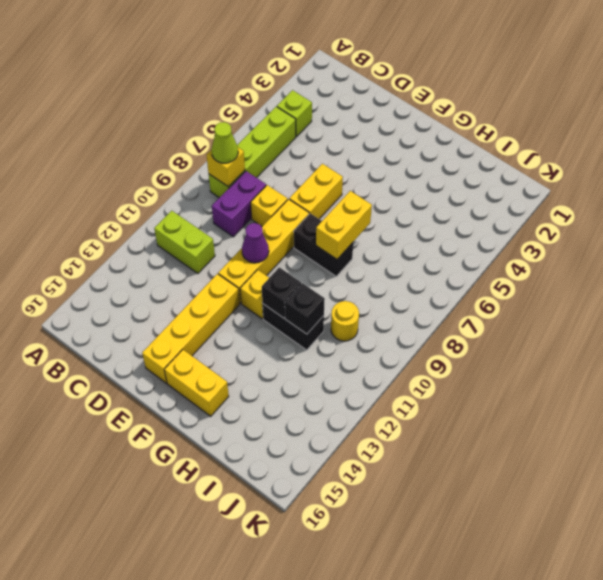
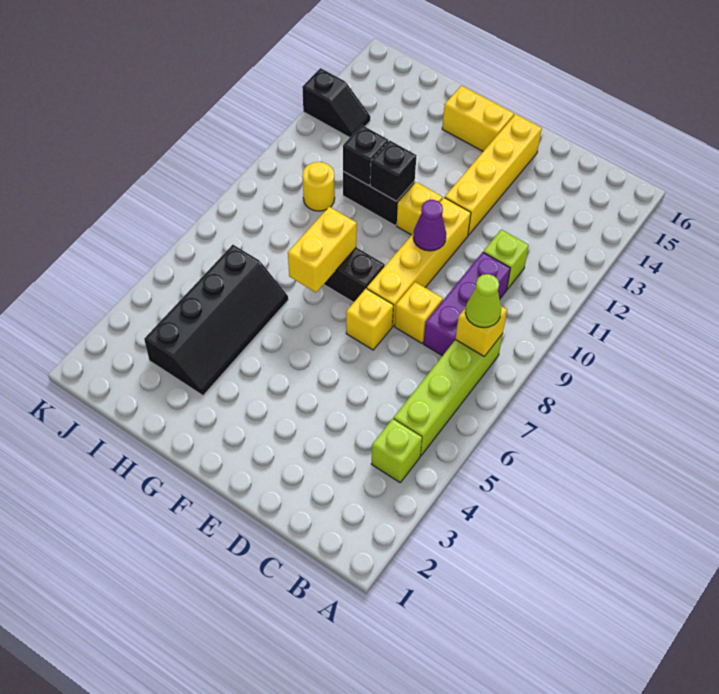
lime 1x2 brick [154,211,215,273] -> lime 1x1 brick [483,230,529,290]
purple 1x2 brick [212,171,266,237] -> purple 1x3 brick [423,252,510,356]
yellow 1x2 brick [289,164,343,219] -> yellow 1x1 brick [346,289,394,350]
none -> black 2x4 slope [144,245,288,395]
none -> black 1x2 slope [302,68,370,138]

